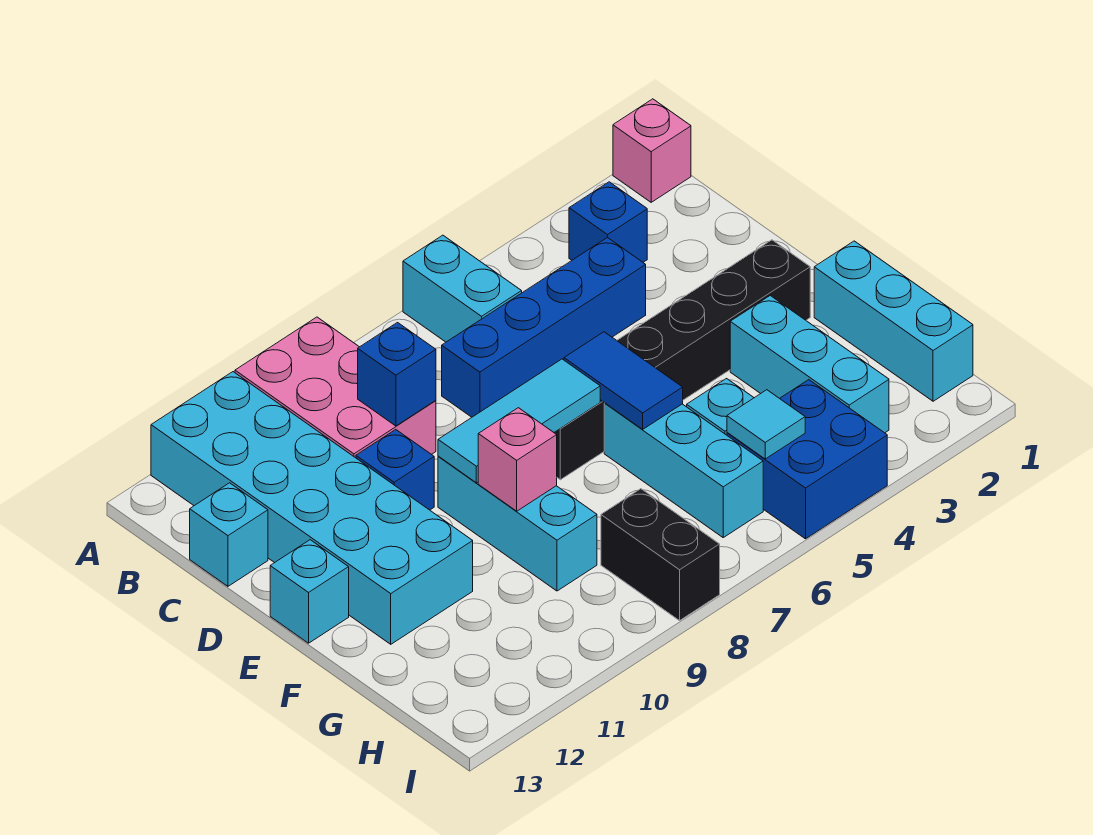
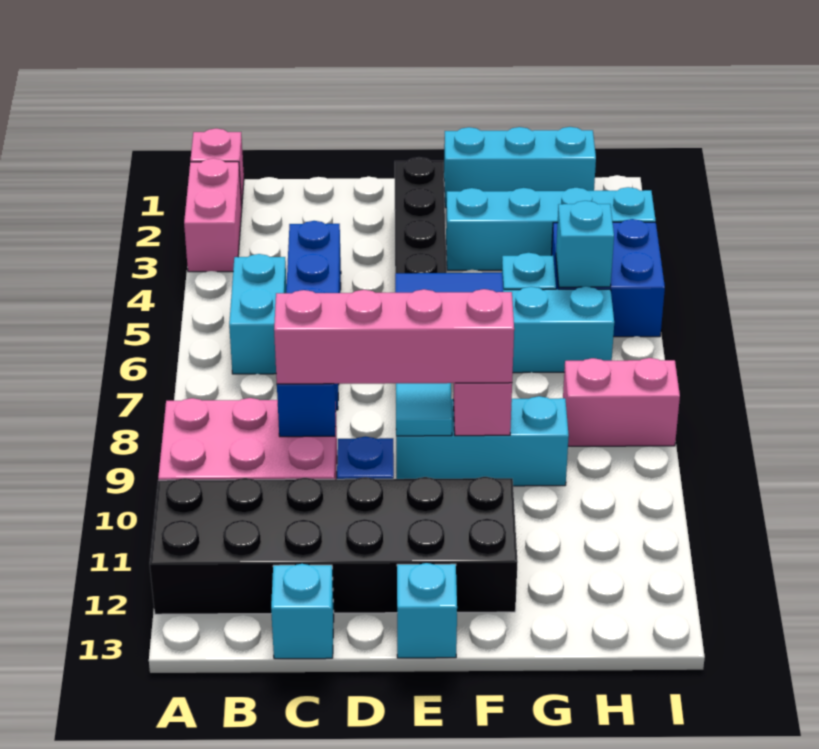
none -> pink 1x2 brick [184,158,242,272]
cyan 1x2 brick [403,235,522,342] -> cyan 1x2 brick turned to [229,254,287,374]
cyan 2x6 brick [151,372,473,644] -> black 2x6 brick [150,477,518,614]
blue 1x1 brick [569,182,647,262] -> none
none -> pink 1x4 brick [274,289,514,384]
cyan 1x3 brick [730,296,889,433] -> cyan 1x4 brick [446,187,656,270]
cyan 1x1 tile [727,390,805,459] -> cyan 1x1 brick [556,201,614,287]
black 1x2 brick [601,489,720,621] -> pink 1x2 brick [563,358,680,446]

